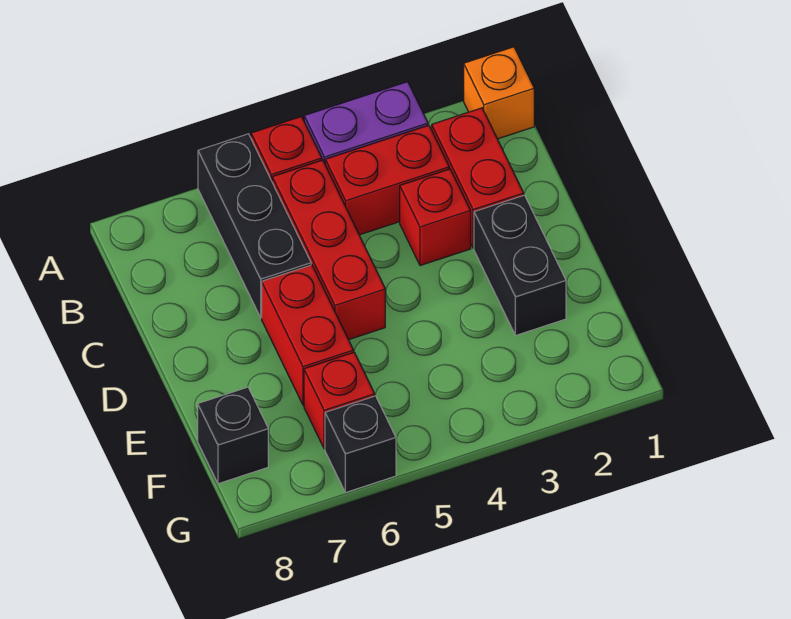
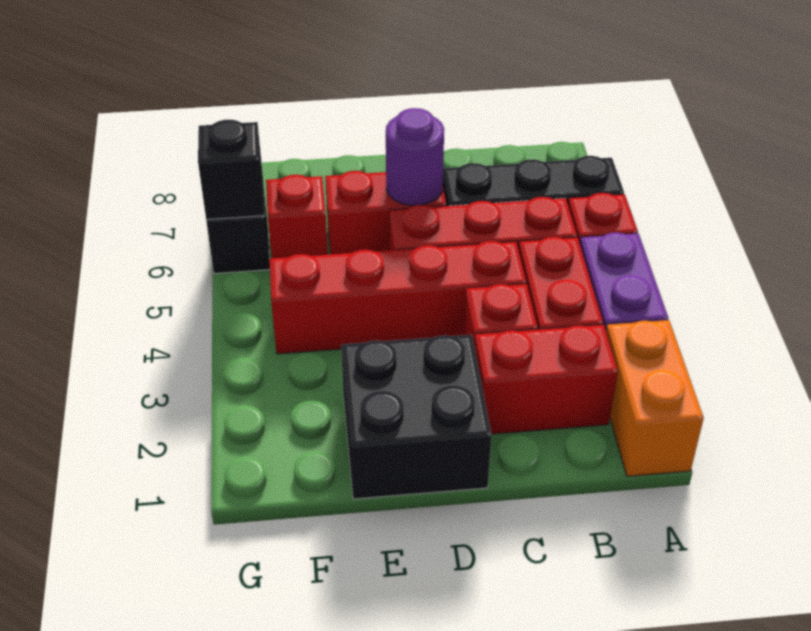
orange 1x1 brick [464,47,534,139] -> orange 1x2 brick [606,320,704,476]
none -> red 1x4 brick [269,241,526,354]
black 1x2 brick [474,195,566,335] -> black 2x2 brick [341,335,492,499]
none -> purple 1x1 round brick [386,108,444,205]
black 1x1 brick [198,387,268,484] -> black 1x1 brick moved to [198,120,265,220]

